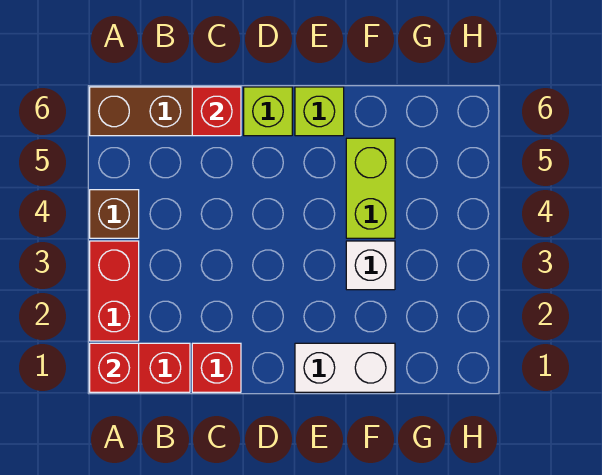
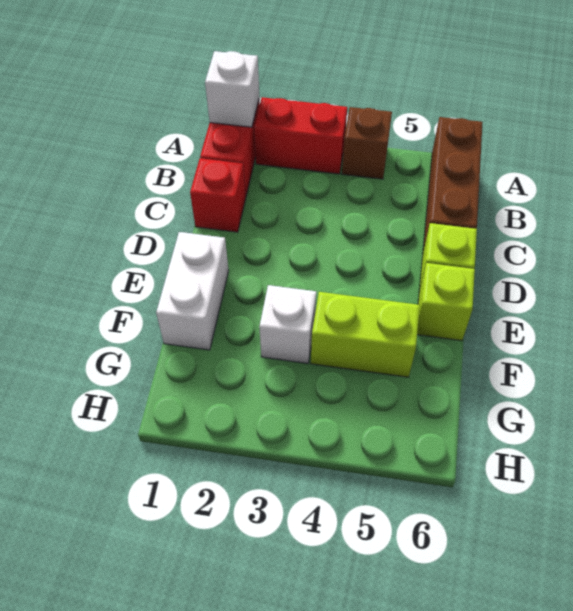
red 1x1 brick [90,343,139,392] -> white 1x1 brick [205,51,259,127]
red 1x1 brick [192,87,241,136] -> none

